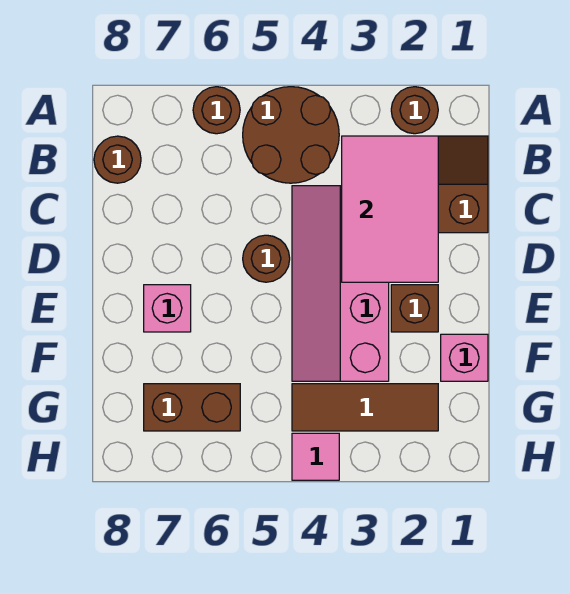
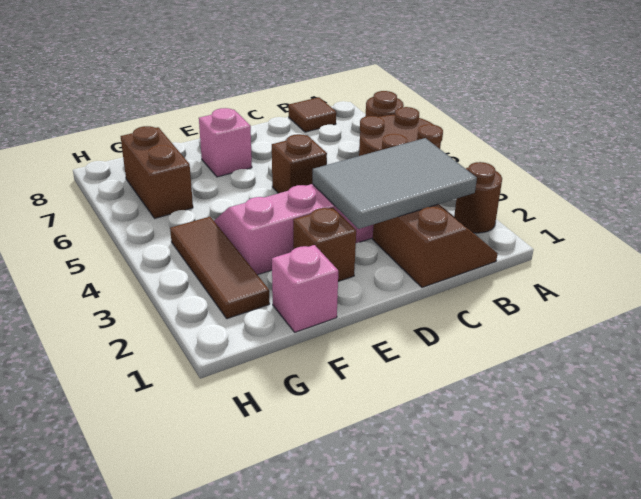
pink 2x3 tile [342,136,438,282] -> grey 2x3 tile [313,138,477,229]
brown 1x1 round brick [94,136,141,183] -> brown 1x1 tile [288,97,336,132]
brown 1x1 round brick [243,235,290,282] -> brown 1x1 brick [272,134,327,193]
pink 1x1 tile [292,433,339,480] -> none

